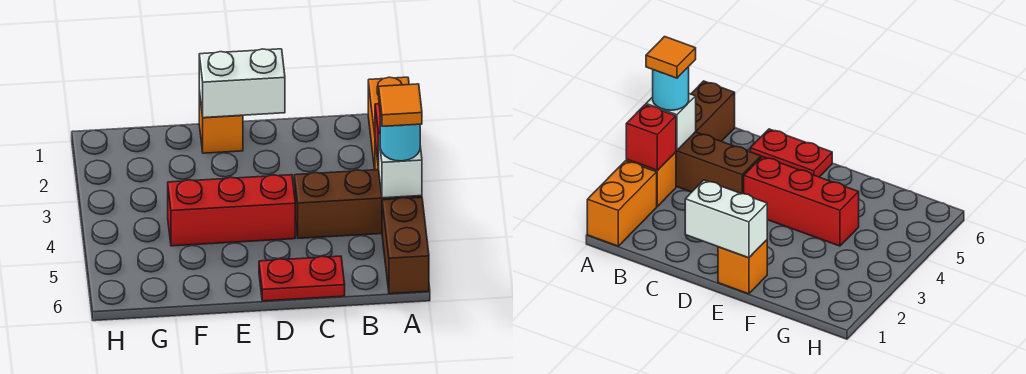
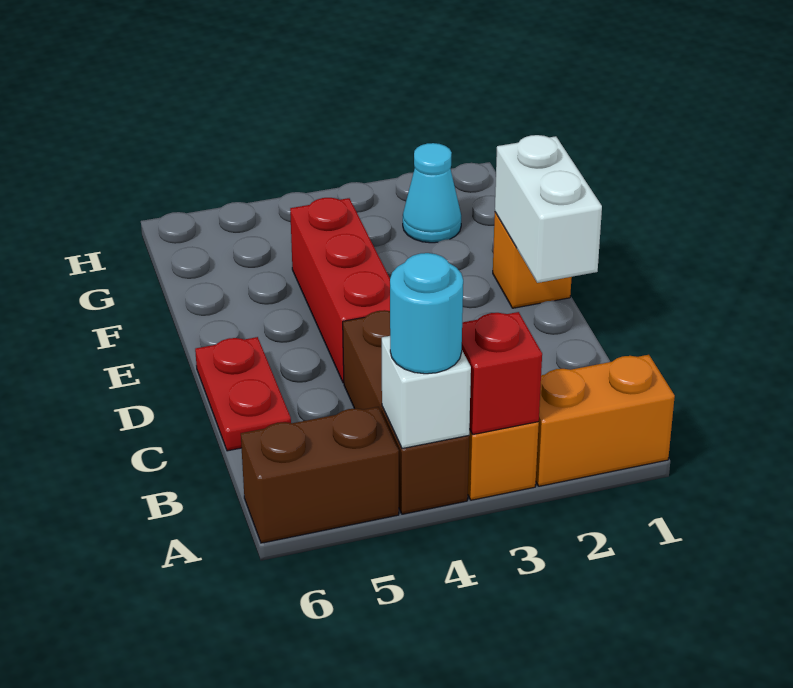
orange 1x1 tile [379,84,422,126] -> none
none -> cyan 1x1 cone [403,143,461,243]

